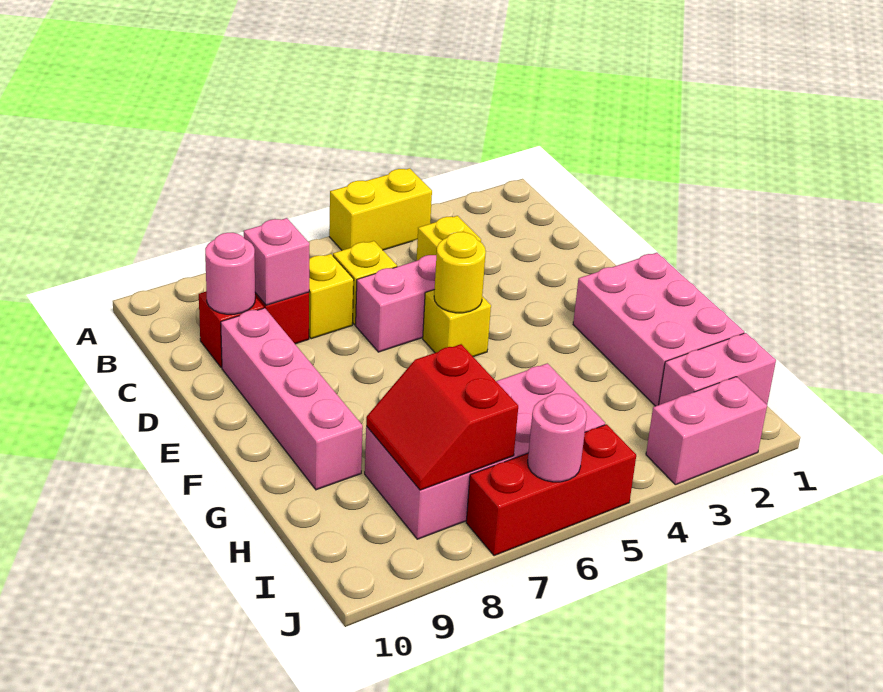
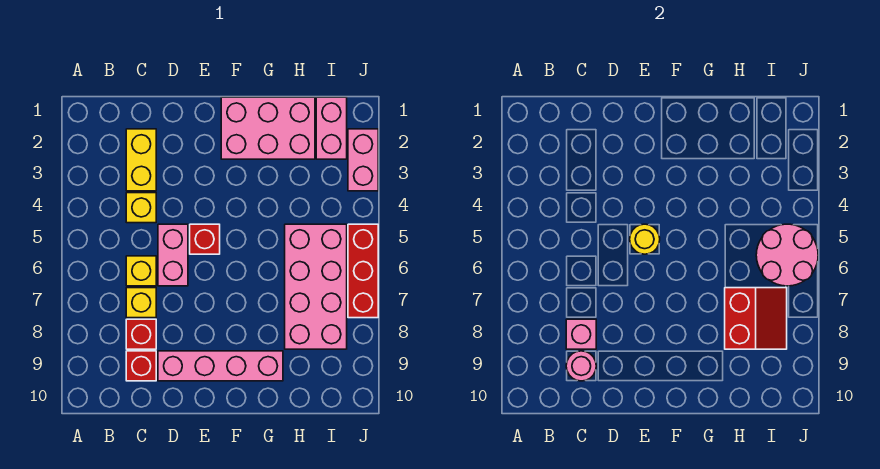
yellow 1x2 brick [329,168,432,250] -> yellow 1x2 brick moved to [126,129,156,191]
yellow 1x1 brick [423,290,491,357] -> red 1x1 brick [190,224,220,254]
red 2x2 slope [366,344,518,490] -> red 2x2 slope turned to [725,288,787,349]
pink 1x1 round brick [528,394,587,482] -> pink 2x2 round brick [756,224,818,286]

